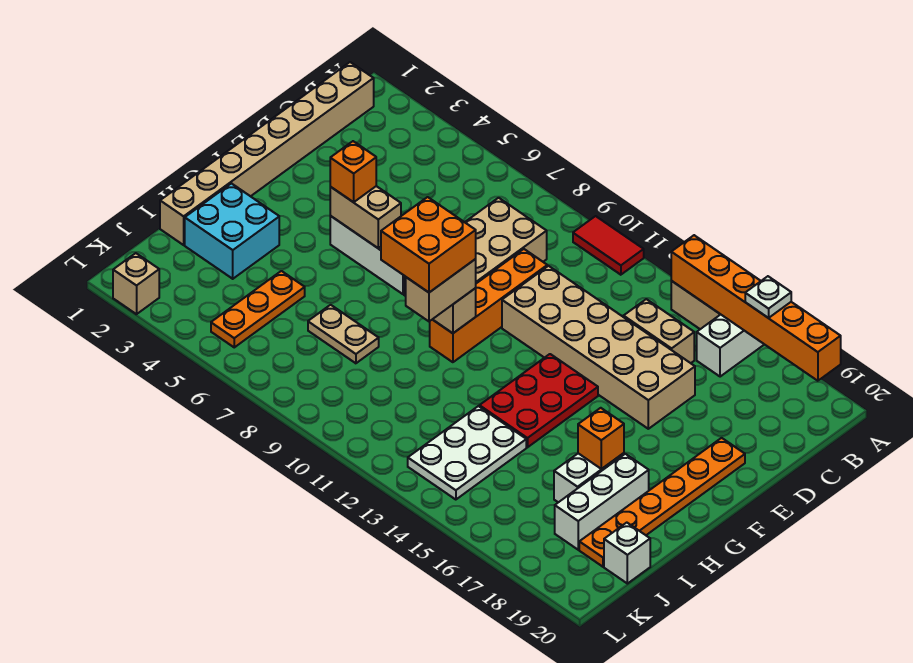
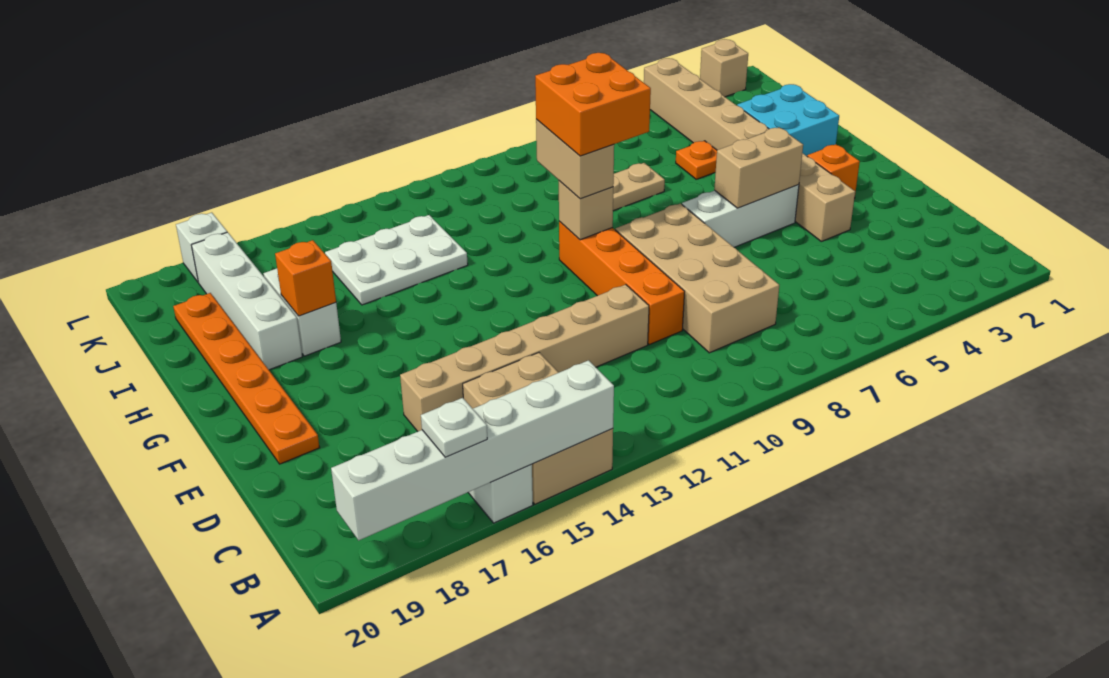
red 1x2 tile [573,216,644,275] -> none
orange 1x6 brick [671,235,841,381] -> white 1x6 brick [331,360,614,541]
tan 1x8 brick [160,62,374,245] -> tan 1x8 brick moved to [644,58,855,241]
tan 2x6 brick [502,266,695,429] -> tan 1x6 brick [400,285,649,431]
orange 1x1 brick [330,141,376,202] -> orange 1x1 brick moved to [807,144,860,199]
red 2x3 plate [479,354,598,447] -> none
white 1x3 brick [555,454,649,550] -> white 1x4 brick [191,232,302,370]
orange 1x3 plate [211,271,305,347] -> orange 1x1 plate [676,141,717,179]
white 2x3 plate [408,406,526,500] -> white 2x3 plate turned to [325,215,468,305]
white 1x1 brick [604,523,650,584] -> white 1x1 brick moved to [176,213,227,282]

